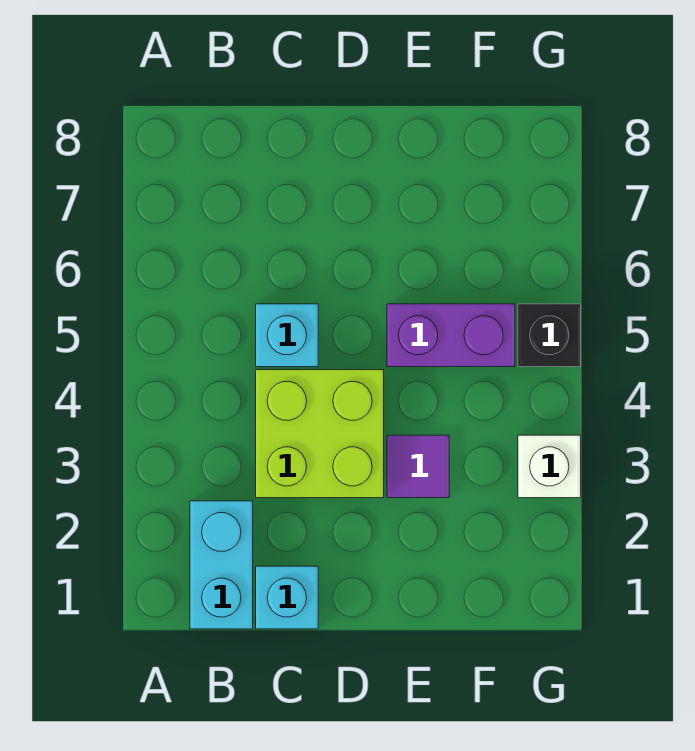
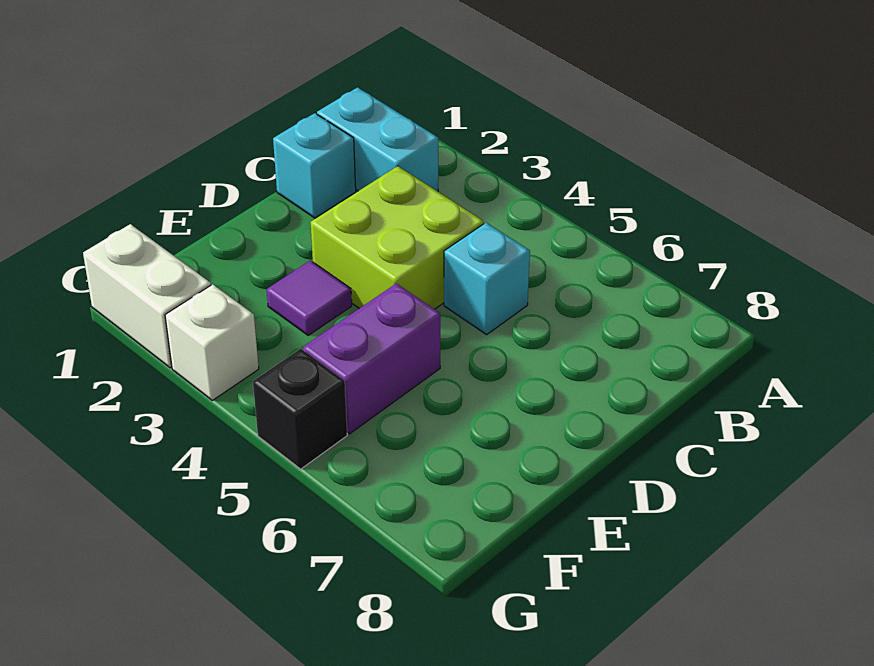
none -> white 1x2 brick [83,224,211,368]

